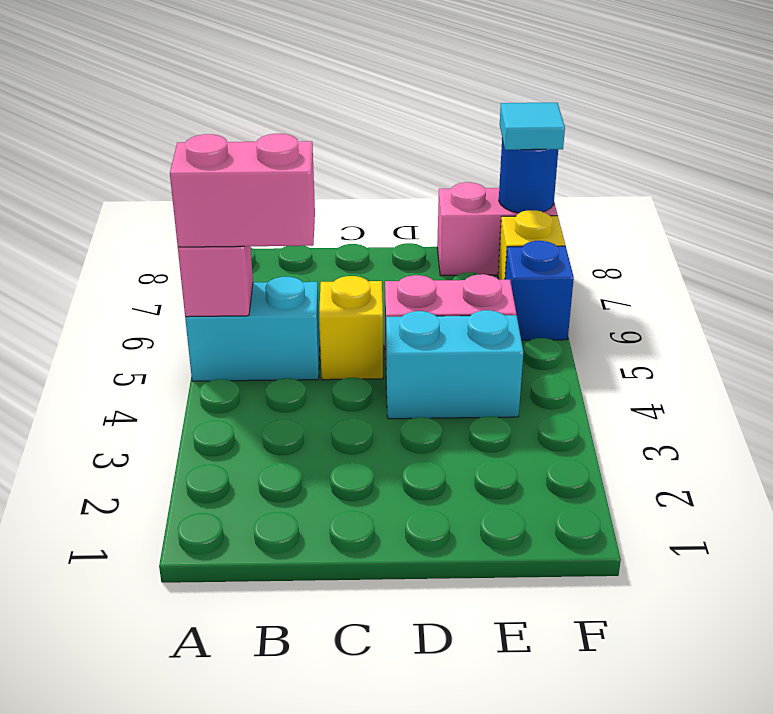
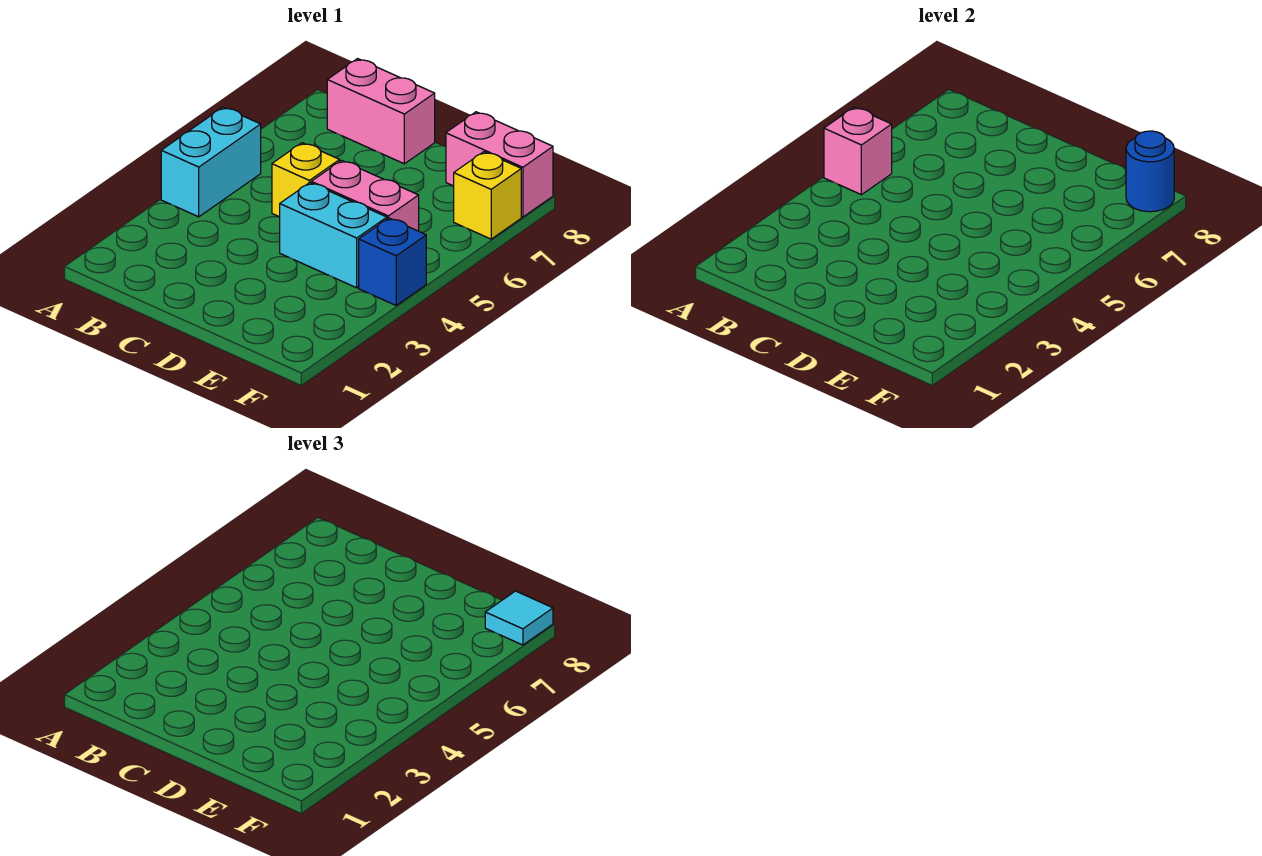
cyan 1x2 brick [185,277,320,381] -> cyan 1x2 brick turned to [161,107,261,217]
pink 1x2 brick [170,134,315,247] -> pink 1x2 brick moved to [327,59,435,164]
blue 1x1 brick [505,241,574,340] -> blue 1x1 brick moved to [359,218,426,305]

